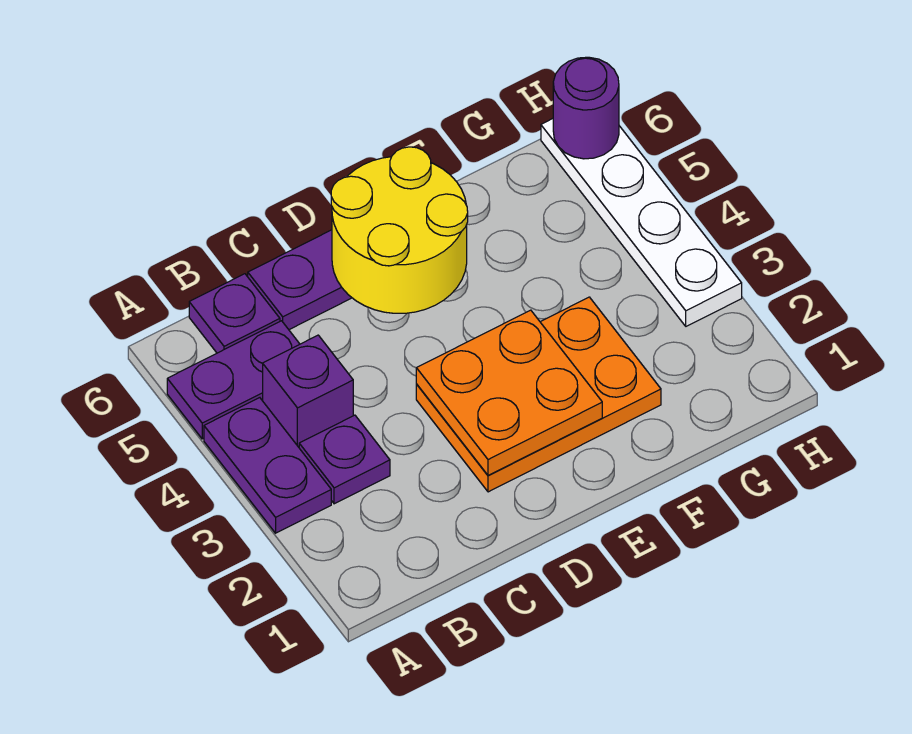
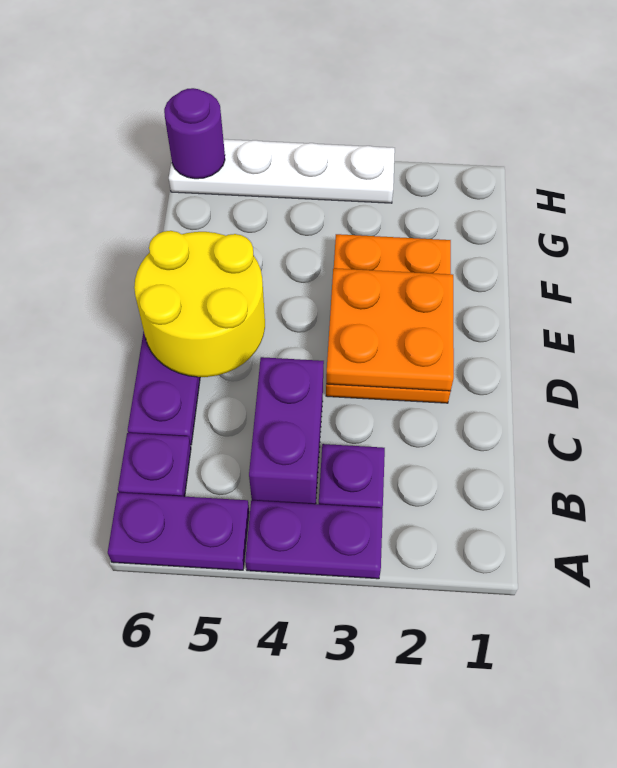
purple 1x2 plate [167,321,300,439] -> purple 1x2 plate turned to [108,493,249,570]
purple 1x1 brick [263,335,353,447] -> purple 1x2 brick [249,357,324,504]

